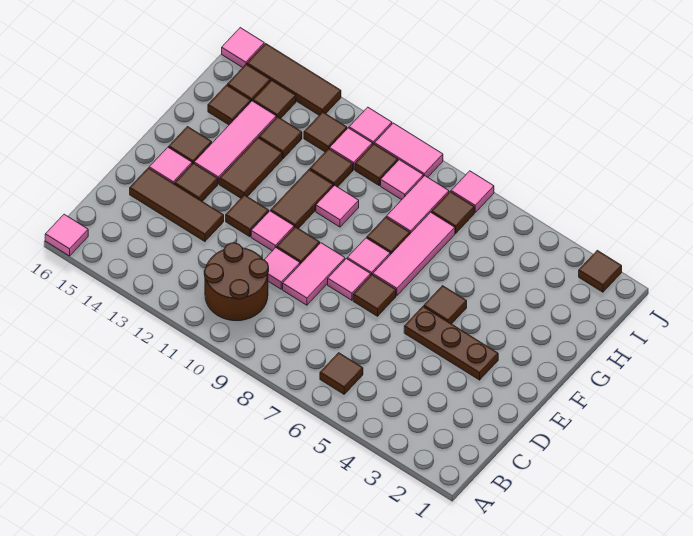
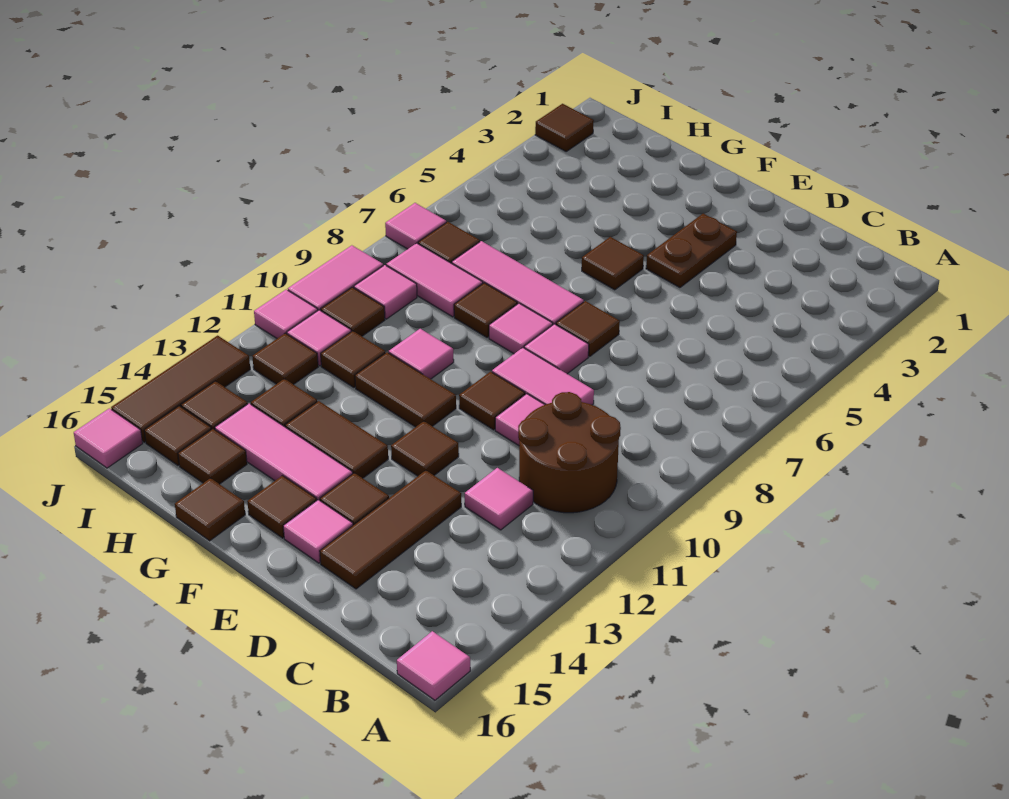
brown 1x1 tile [320,353,363,394] -> brown 1x1 tile moved to [175,478,245,541]
brown 1x3 plate [404,307,498,380] -> brown 1x2 plate [646,214,737,288]
pink 1x1 tile [251,211,294,251] -> pink 1x1 tile moved to [465,468,533,530]

